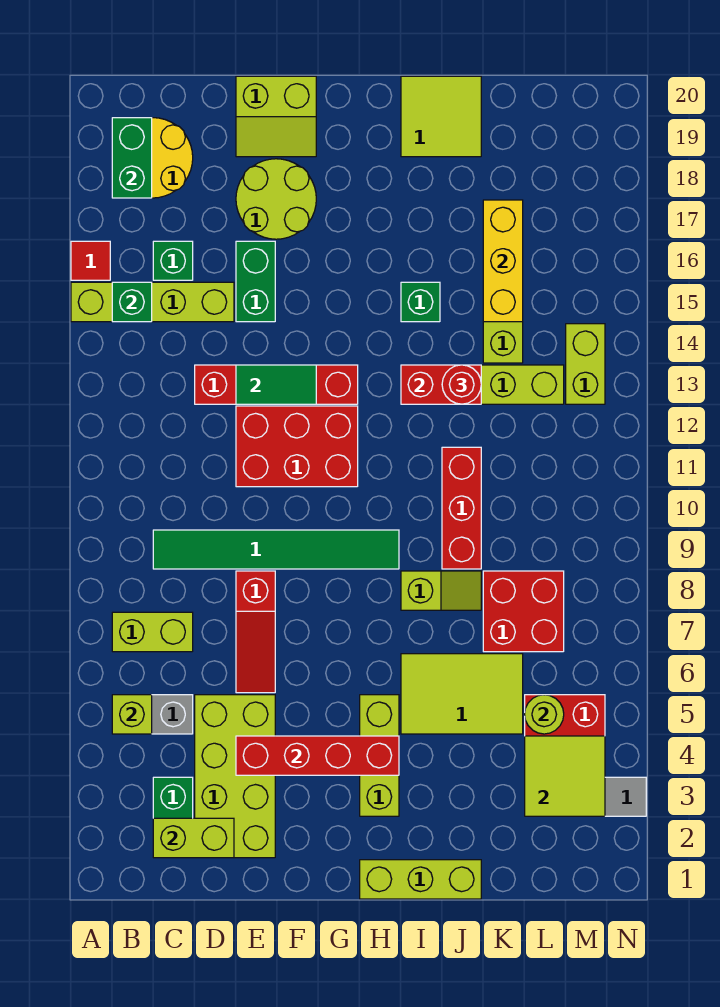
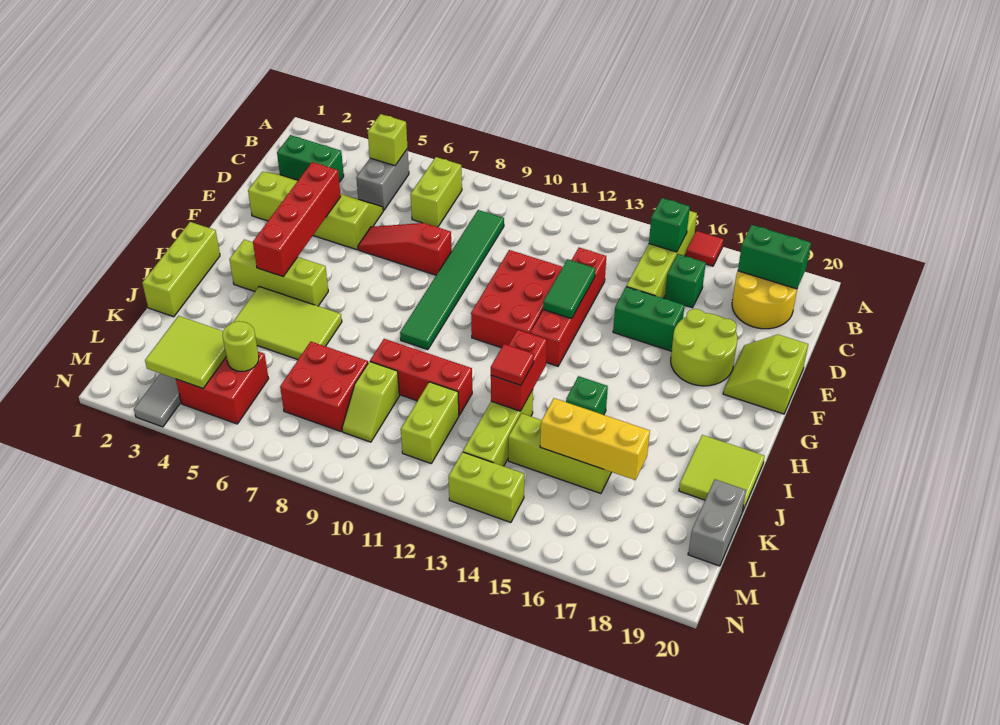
lime 1x2 brick [153,818,234,858] -> lime 1x2 brick moved to [401,382,459,463]
lime 2x4 brick [195,695,275,858] -> lime 2x4 slope [248,172,383,250]
lime 2x3 tile [401,654,523,734] -> lime 2x3 tile turned to [233,287,342,360]
lime 1x2 slope [401,571,481,610] -> lime 1x2 slope moved to [342,362,399,442]
red 1x1 round brick [442,365,481,404] -> red 1x1 tile [491,344,534,385]
none -> grey 1x2 brick [688,480,746,566]

